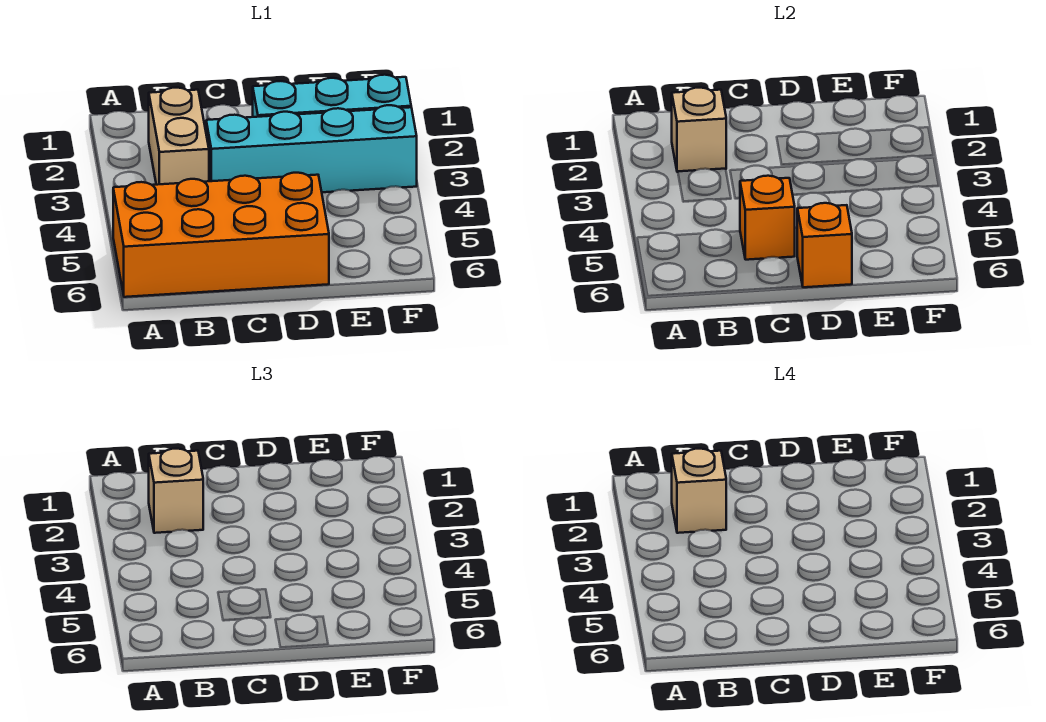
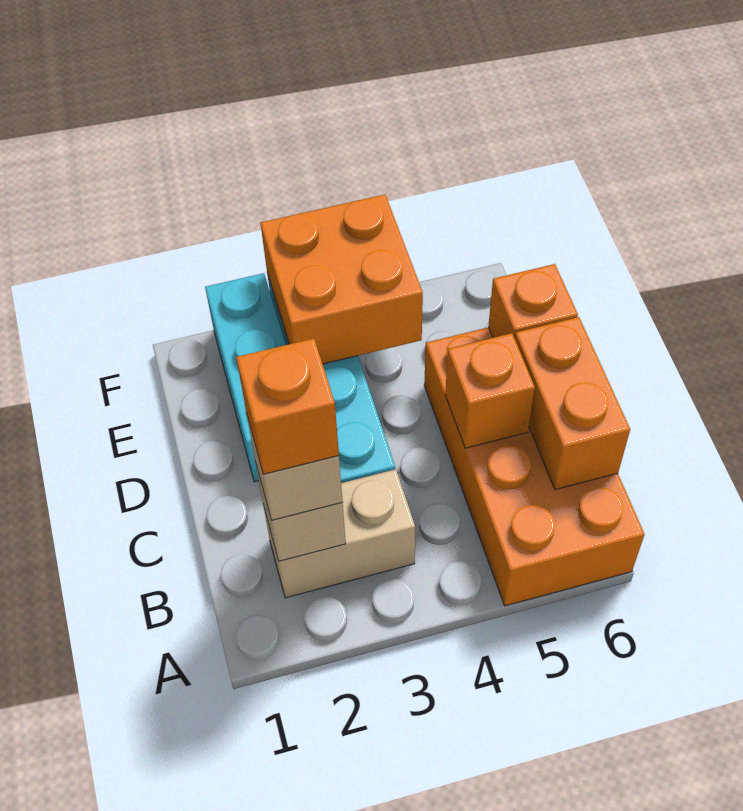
tan 1x1 brick [672,449,726,533] -> orange 1x1 brick [236,339,339,474]
none -> orange 1x2 brick [515,317,630,490]
none -> orange 2x2 brick [261,195,423,364]

